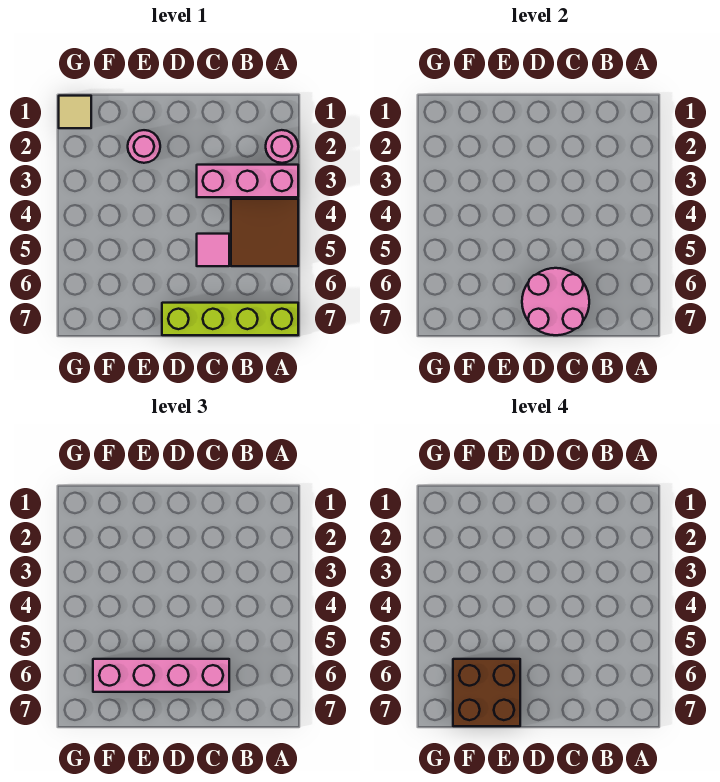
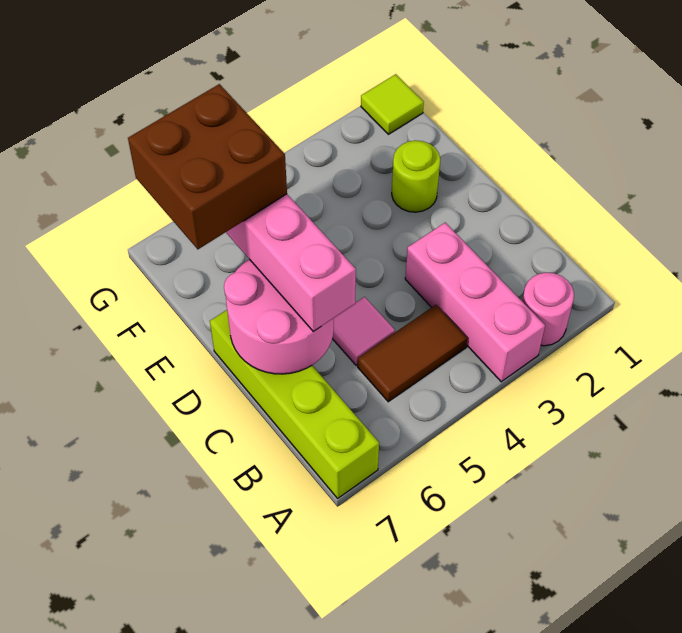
brown 2x2 tile [231,199,298,266] -> brown 1x2 tile [358,305,467,402]
pink 1x1 round brick [128,130,160,163] -> lime 1x1 round brick [392,140,440,212]
tan 1x1 tile [59,96,91,128] -> lime 1x1 tile [361,74,424,134]

